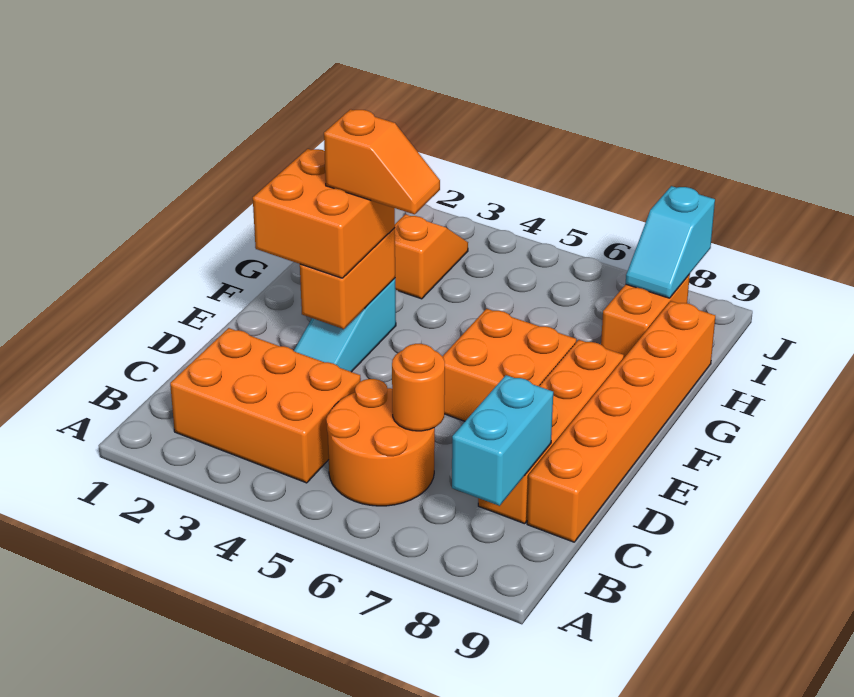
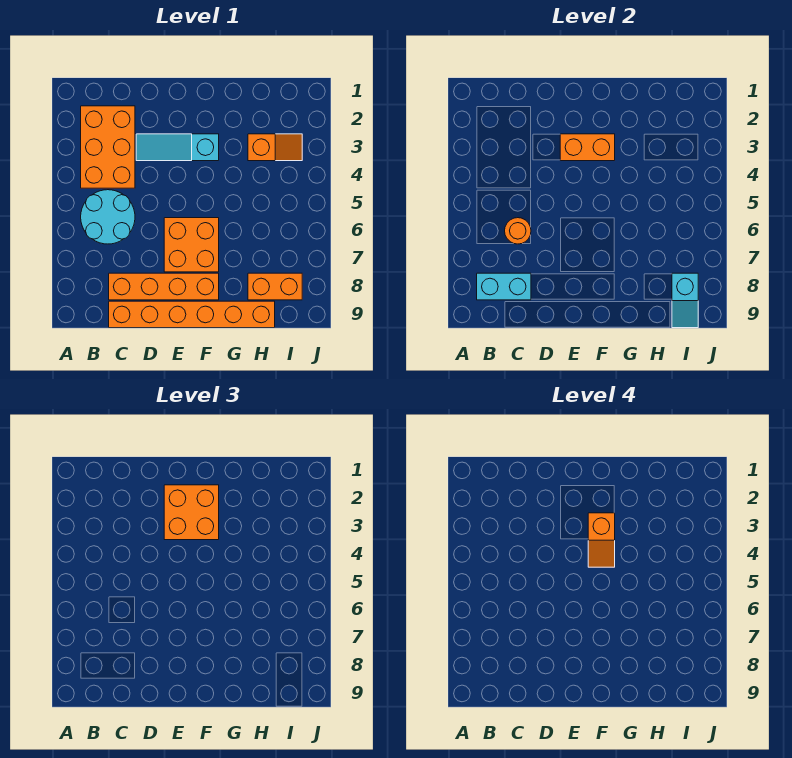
orange 2x2 round brick [326,379,435,506] -> cyan 2x2 round brick [81,190,135,244]
cyan 1x2 slope [626,186,715,298] -> cyan 1x2 slope turned to [672,273,698,328]

